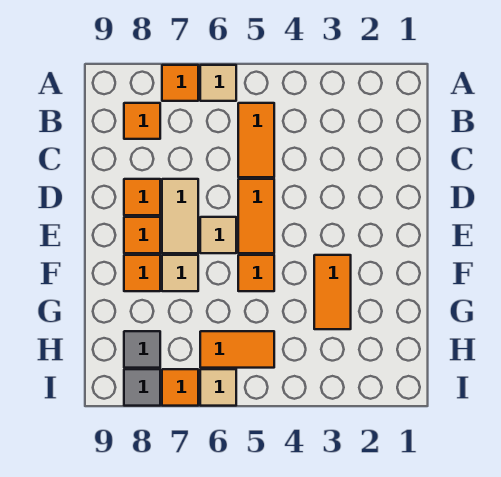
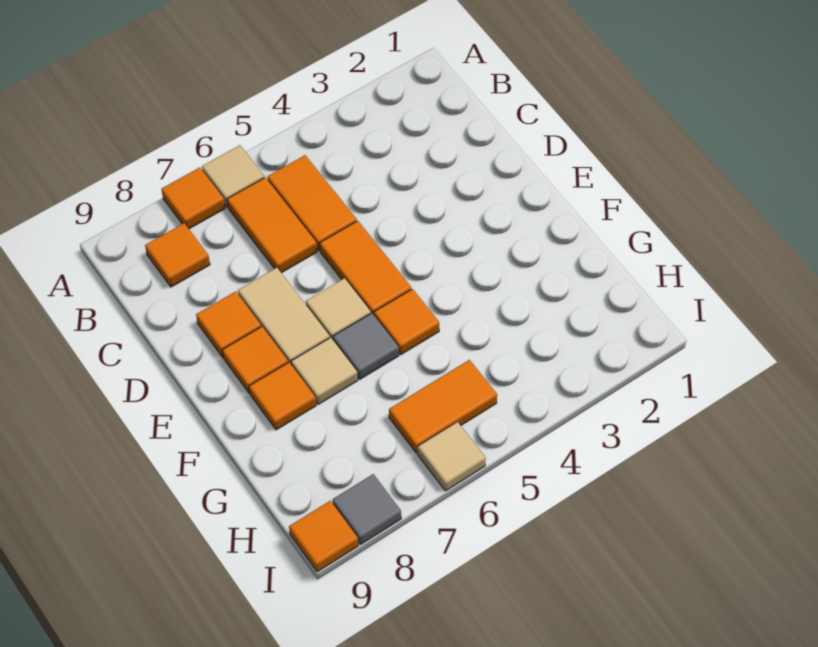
orange 1x2 tile [314,255,351,329] -> orange 1x2 tile moved to [227,177,317,273]
grey 1x1 tile [124,331,160,368] -> grey 1x1 tile moved to [333,313,399,379]
orange 1x1 tile [162,369,198,406] -> orange 1x1 tile moved to [289,501,358,572]

